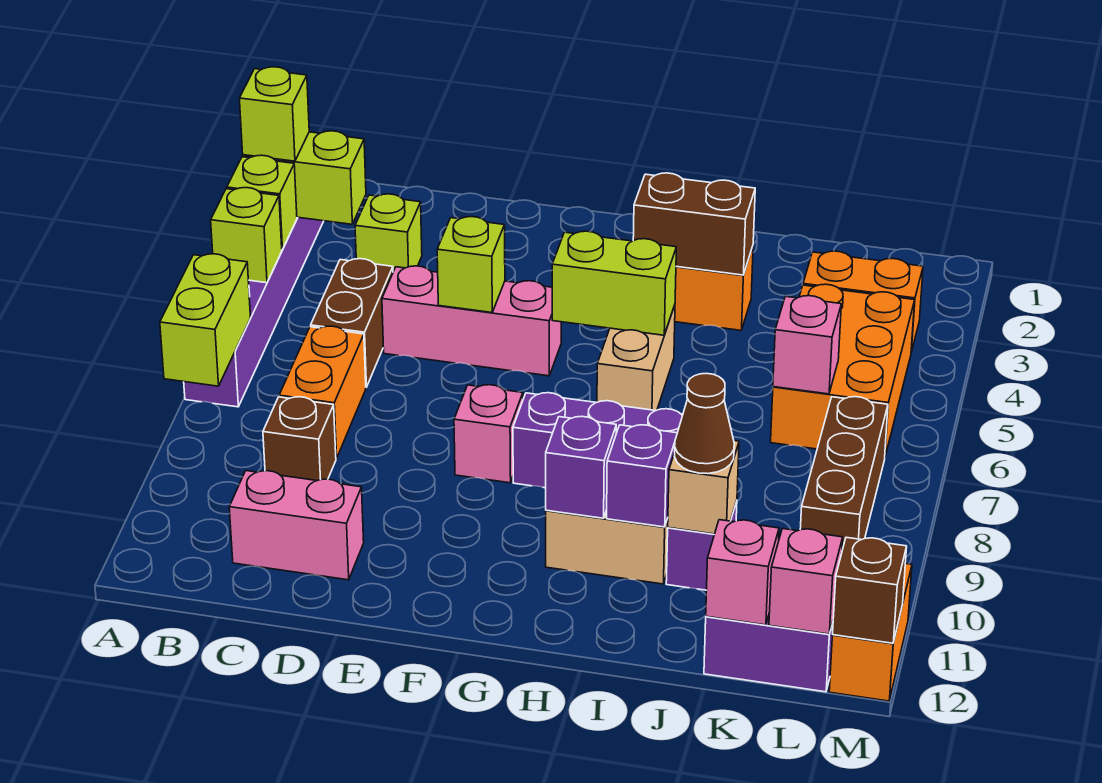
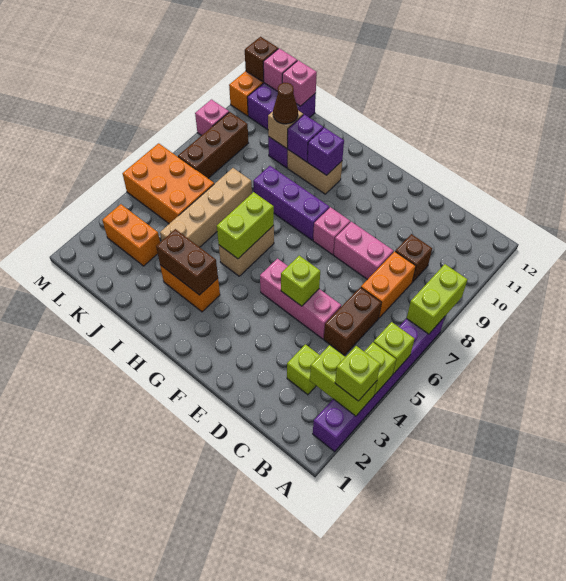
pink 1x2 brick [229,471,364,580] -> pink 1x2 brick moved to [334,222,393,280]
lime 1x2 brick [552,231,676,335] -> lime 1x2 brick turned to [217,192,274,259]
none -> tan 1x4 brick [160,168,252,247]
orange 2x3 brick [771,284,915,456] -> orange 2x3 brick turned to [123,143,214,224]
pink 1x1 brick [773,295,841,394] -> pink 1x1 brick moved to [195,100,229,136]

